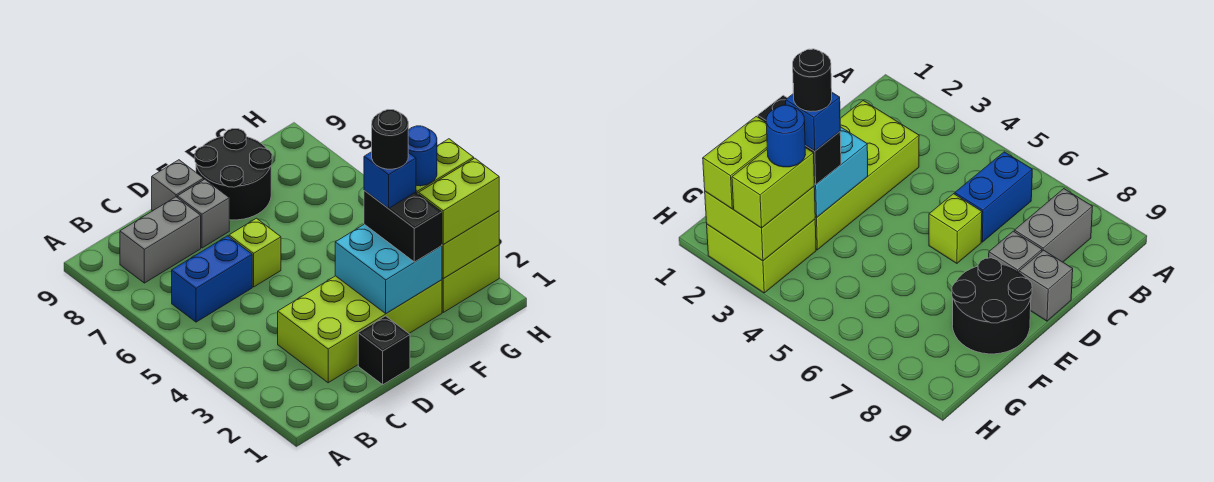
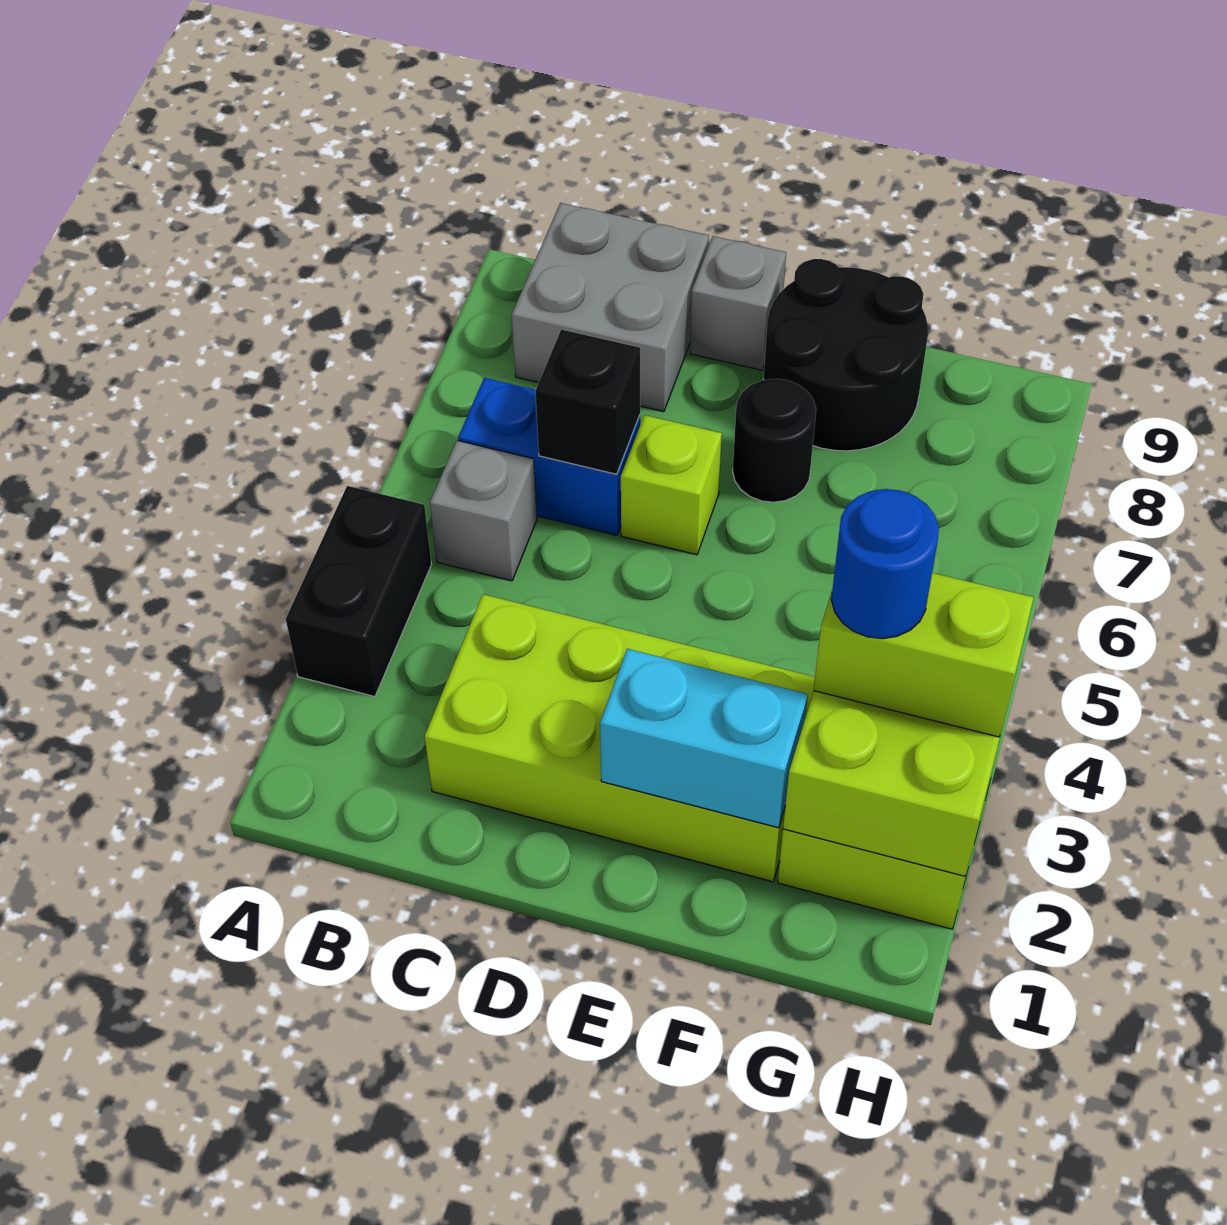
grey 1x2 brick [120,197,201,283] -> grey 2x2 brick [512,203,709,412]
black 1x1 brick [358,316,410,385] -> black 1x1 brick moved to [535,330,640,474]
grey 1x1 brick [177,179,229,248] -> grey 1x1 brick moved to [430,441,537,581]
cyan 2x2 brick [335,224,442,313] -> cyan 1x2 brick [600,649,808,828]
black 1x2 brick [364,191,442,262] -> black 1x2 brick moved to [286,486,432,697]
blue 1x1 brick [364,152,416,209] -> none
black 1x1 round brick [372,110,408,169] -> black 1x1 round brick moved to [733,379,816,502]
lime 1x2 brick [419,158,499,245] -> none

